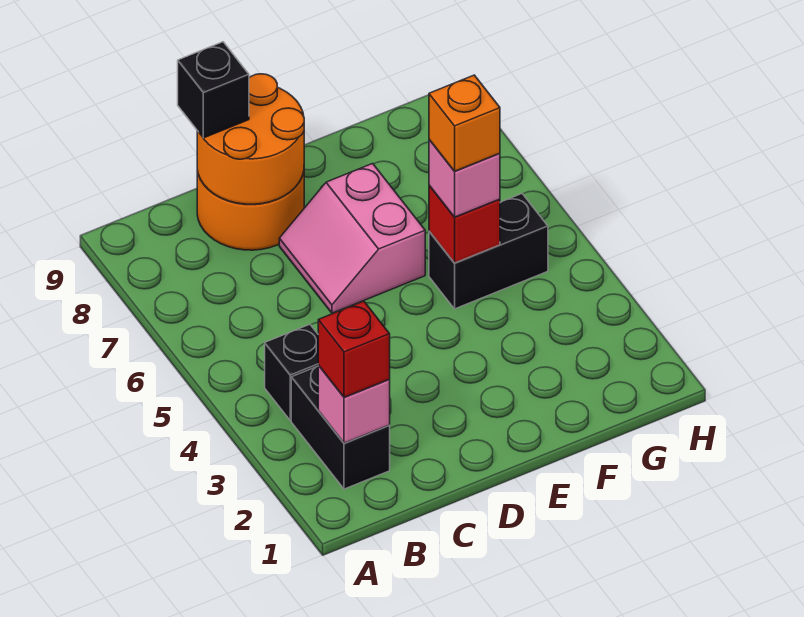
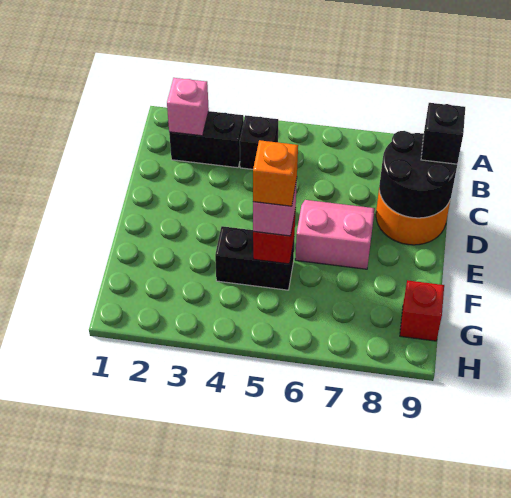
red 1x1 brick [318,301,390,397] -> red 1x1 brick moved to [400,280,444,341]
orange 2x2 round brick [197,74,304,204] -> black 2x2 round brick [379,131,457,218]
black 1x2 brick [429,194,548,309] -> black 1x2 brick turned to [215,226,294,290]

